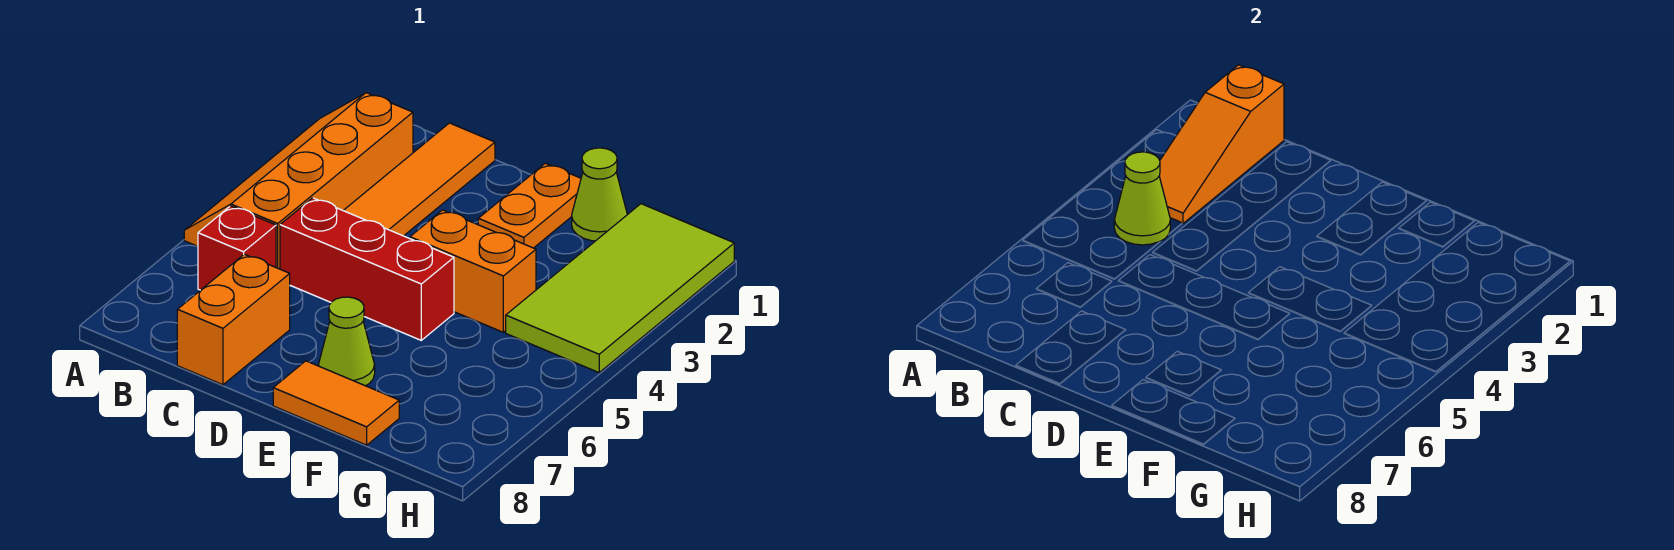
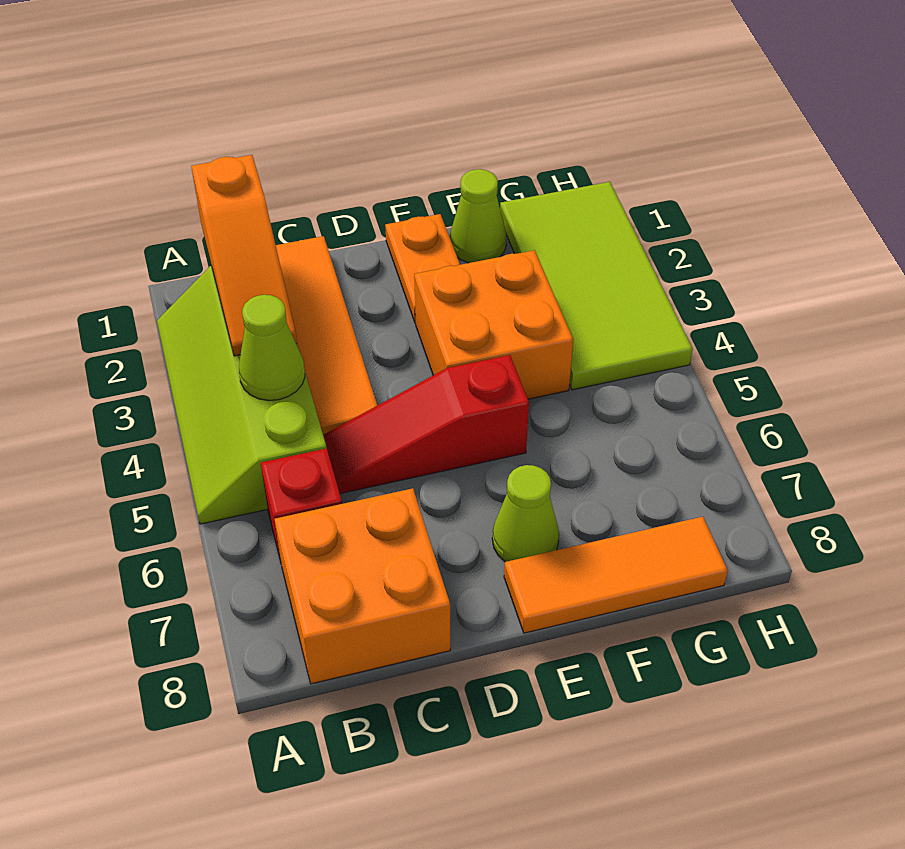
orange 2x4 slope [184,93,413,269] -> lime 2x4 slope [157,266,326,524]
red 1x3 brick [280,198,454,340] -> red 1x3 slope [323,355,529,494]
orange 1x2 brick [177,254,290,385] -> orange 2x2 brick [275,488,450,684]
orange 1x2 brick [410,210,536,332] -> orange 2x2 brick [414,250,573,399]
orange 1x2 tile [273,361,399,445] -> orange 1x3 tile [504,517,728,633]

